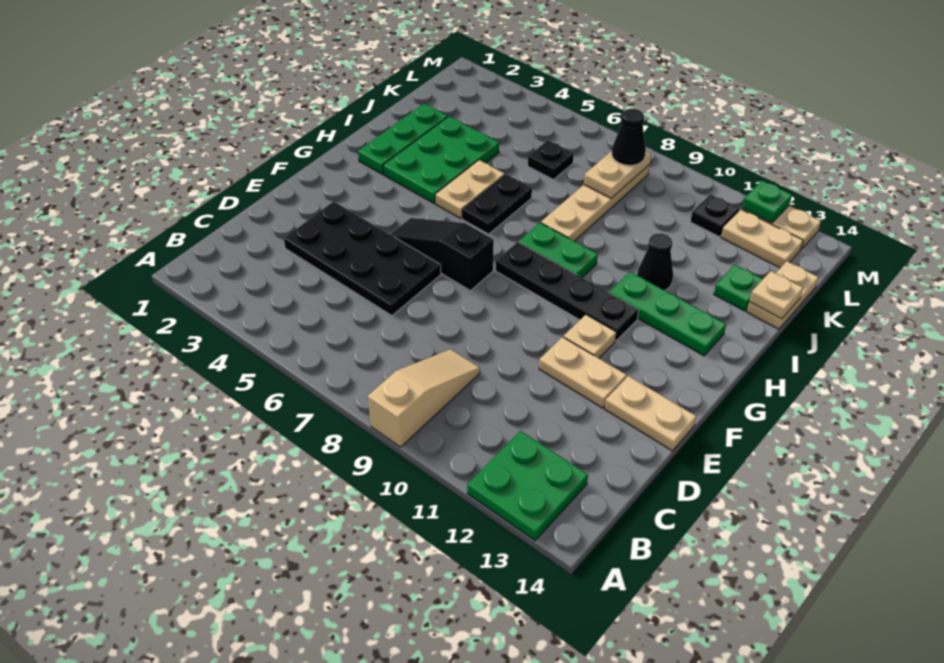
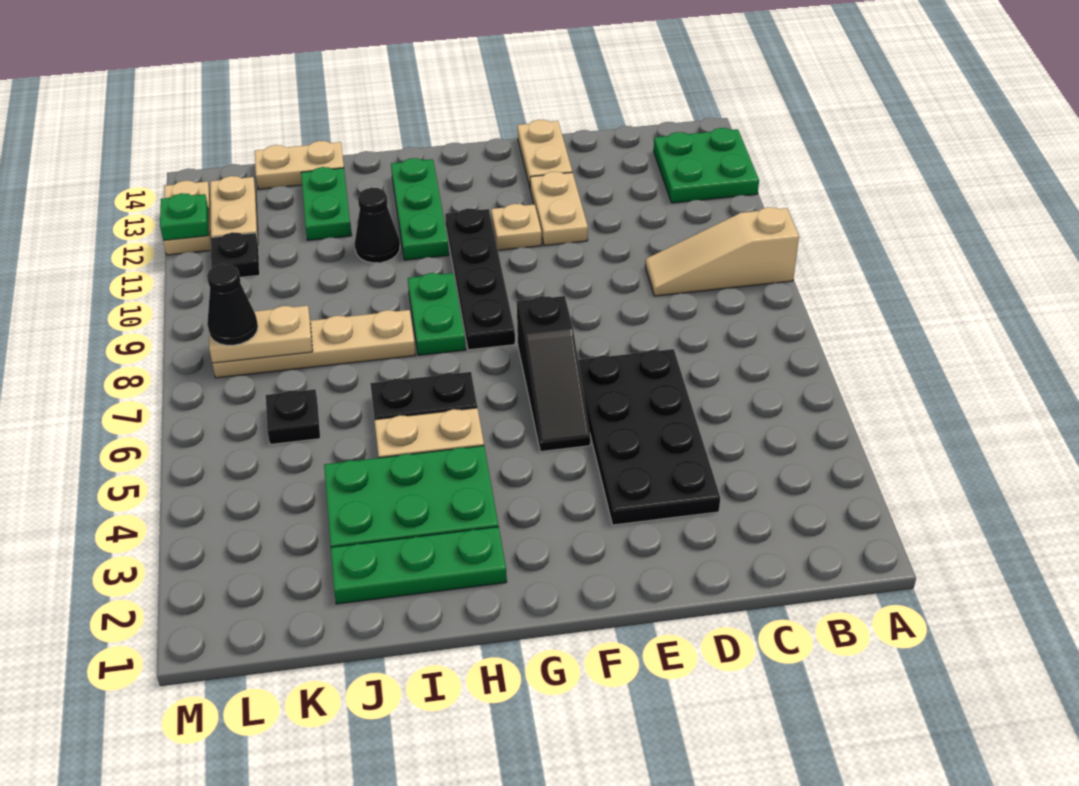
green 1x1 plate [714,265,763,311] -> green 1x2 plate [301,167,352,240]
tan 1x1 plate [749,271,803,319] -> none

